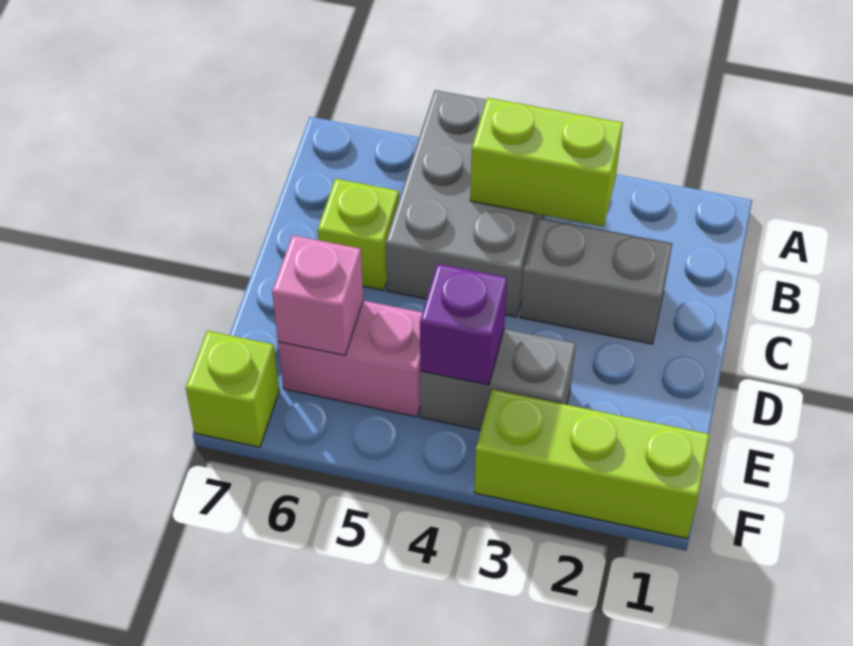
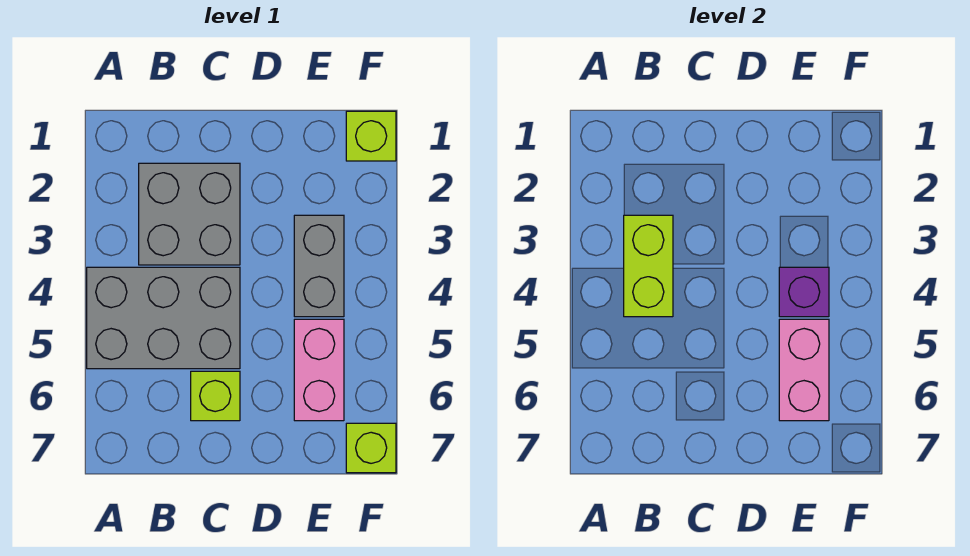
grey 1x2 brick [520,218,672,344] -> grey 2x2 brick [139,163,240,265]
pink 1x1 brick [272,235,363,355] -> pink 1x2 brick [779,319,829,421]
lime 1x3 brick [474,389,710,539] -> lime 1x1 brick [346,111,396,161]

